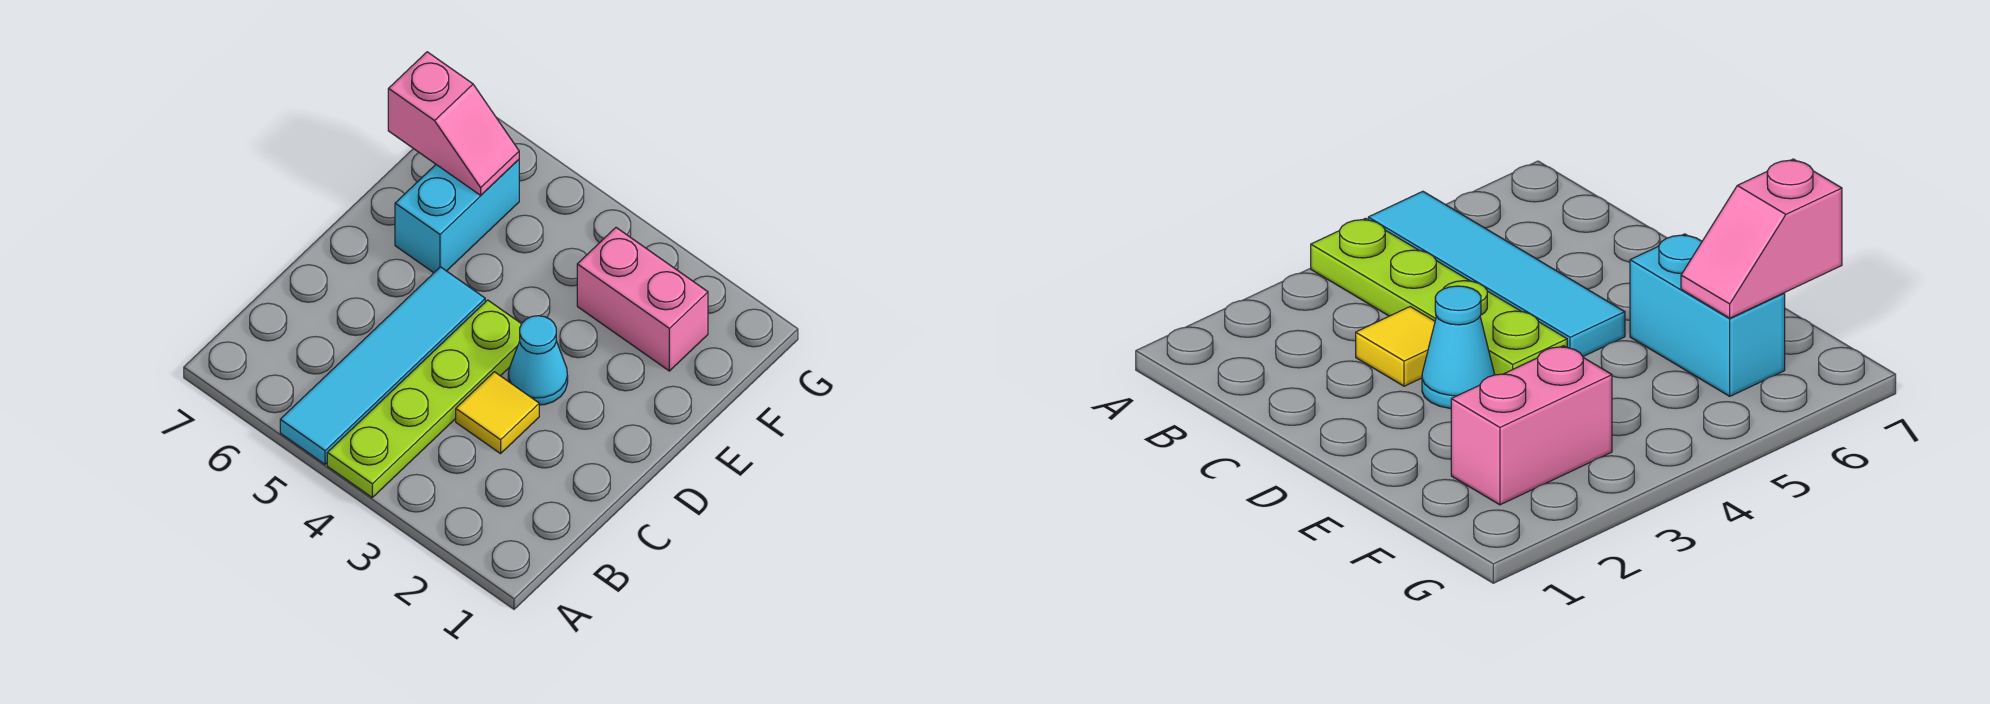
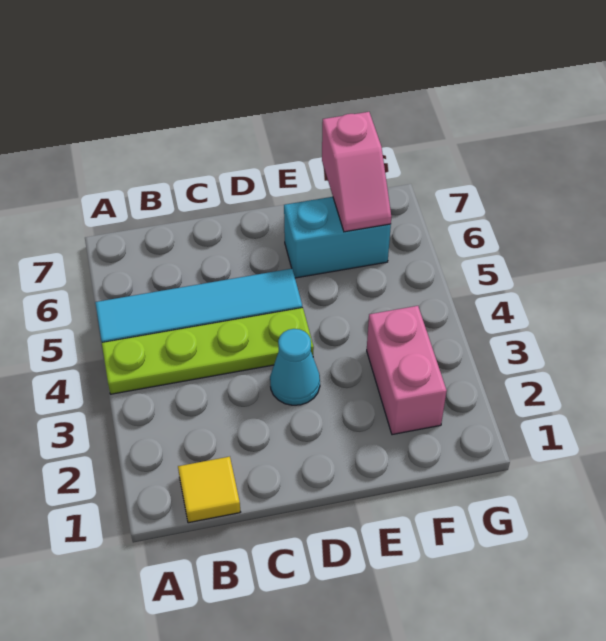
yellow 1x1 tile [456,372,539,454] -> yellow 1x1 tile moved to [178,457,240,523]

